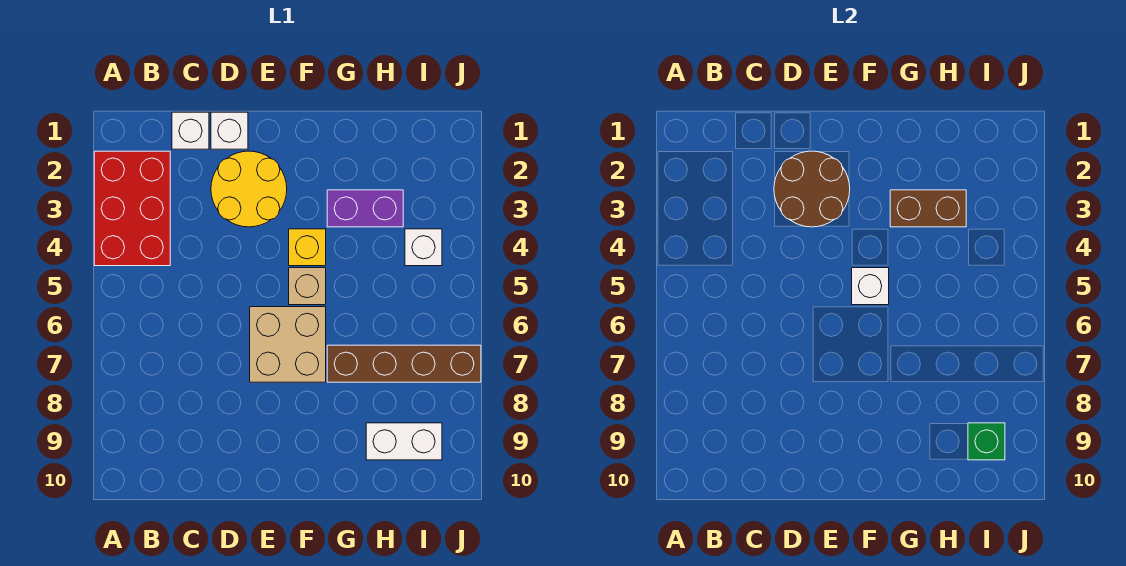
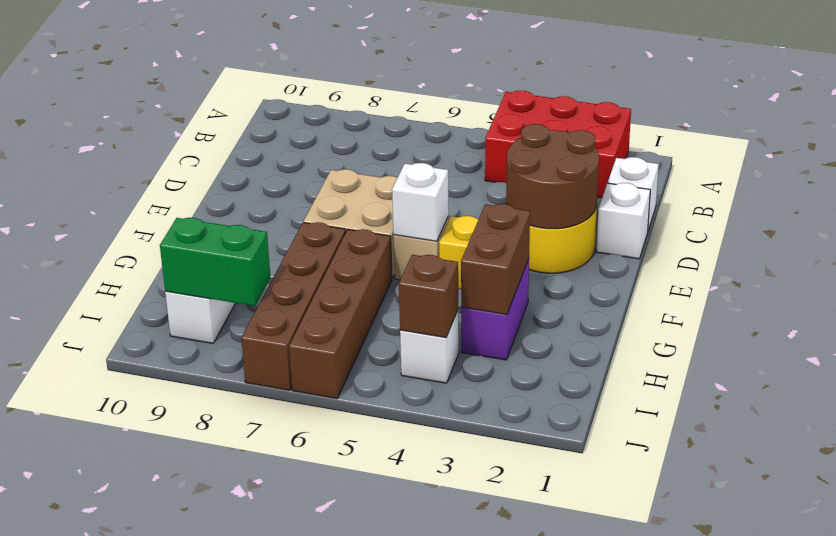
none -> brown 1x4 brick [289,229,392,399]
none -> brown 1x1 brick [399,255,458,338]
green 1x1 brick [968,423,1005,460] -> green 1x2 brick [160,218,270,306]

